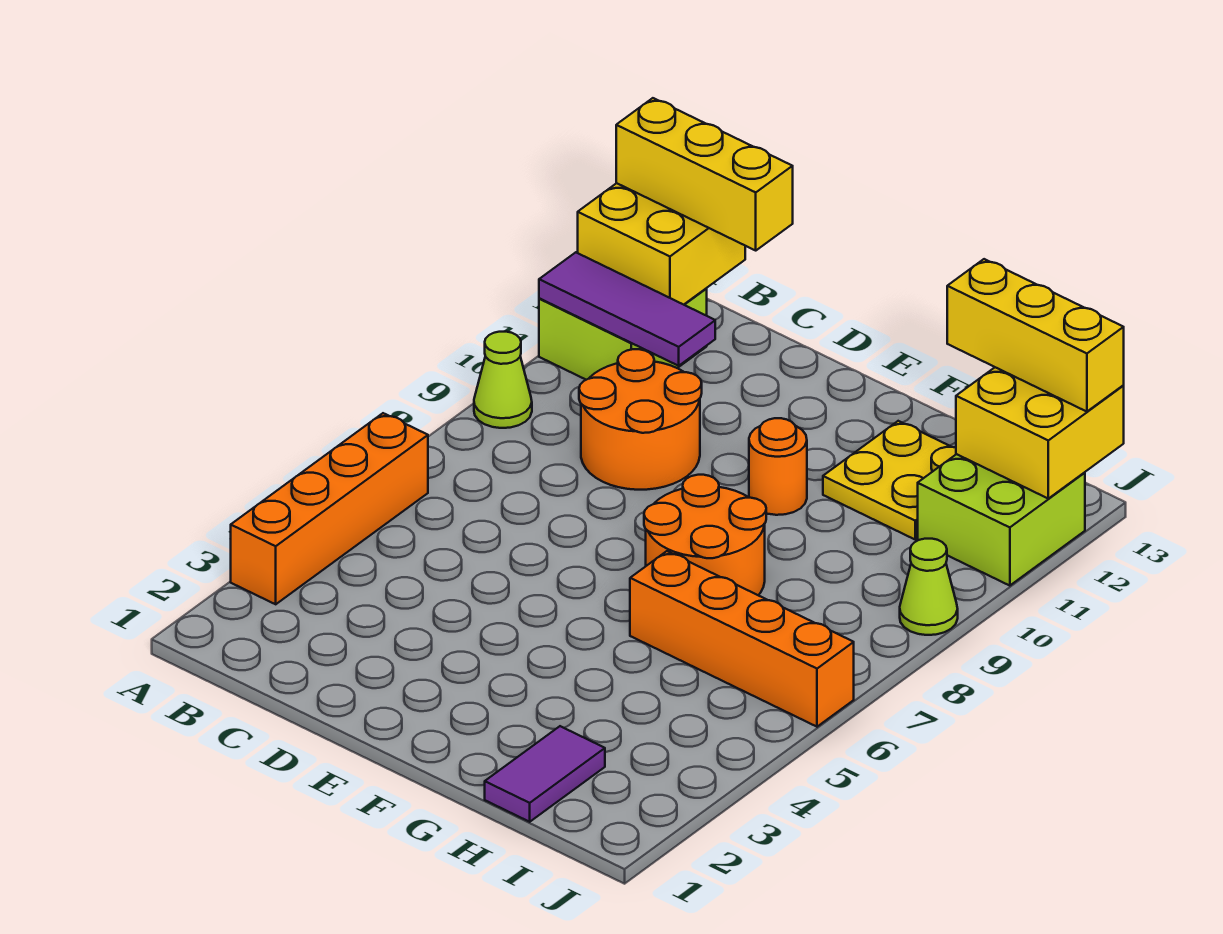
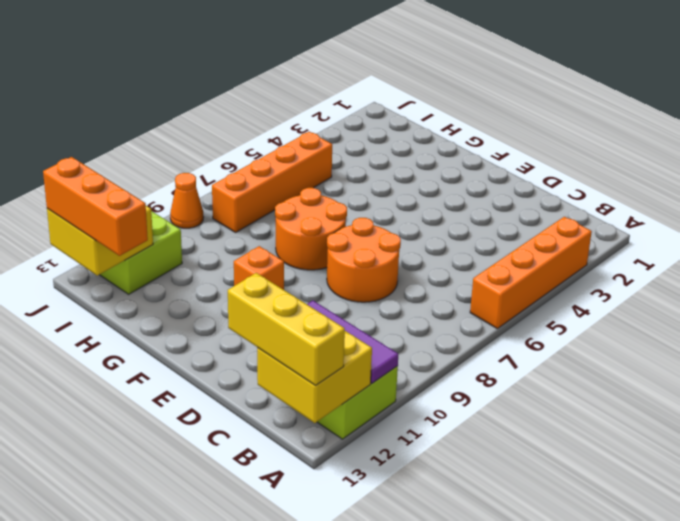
lime 1x1 cone [474,332,532,428] -> none
orange 2x2 round brick [579,349,702,490] -> orange 2x2 round brick moved to [327,218,401,302]
orange 1x1 round brick [749,418,807,515] -> orange 1x1 brick [234,246,284,290]
orange 1x4 brick [630,551,854,727] -> orange 1x4 brick turned to [212,132,332,232]
yellow 2x2 plate [823,421,956,539] -> none
purple 1x2 tile [485,726,605,822] -> none
yellow 1x3 brick [947,259,1124,412] -> orange 1x3 brick [43,157,148,256]
lime 1x1 cone [900,539,958,635] -> orange 1x1 cone [170,173,203,228]

